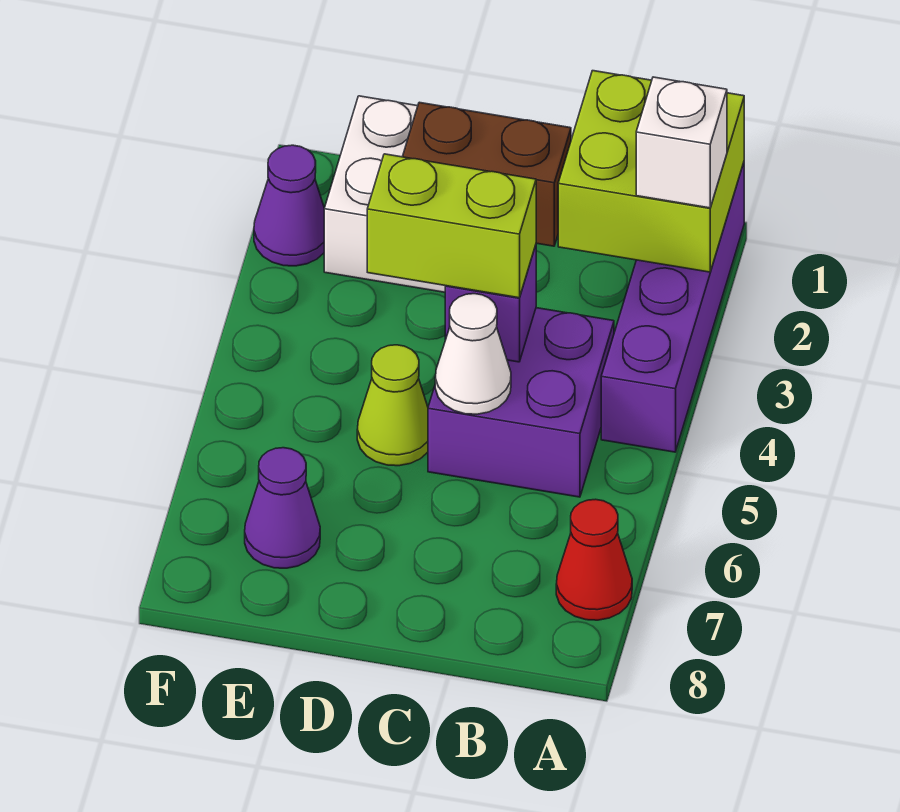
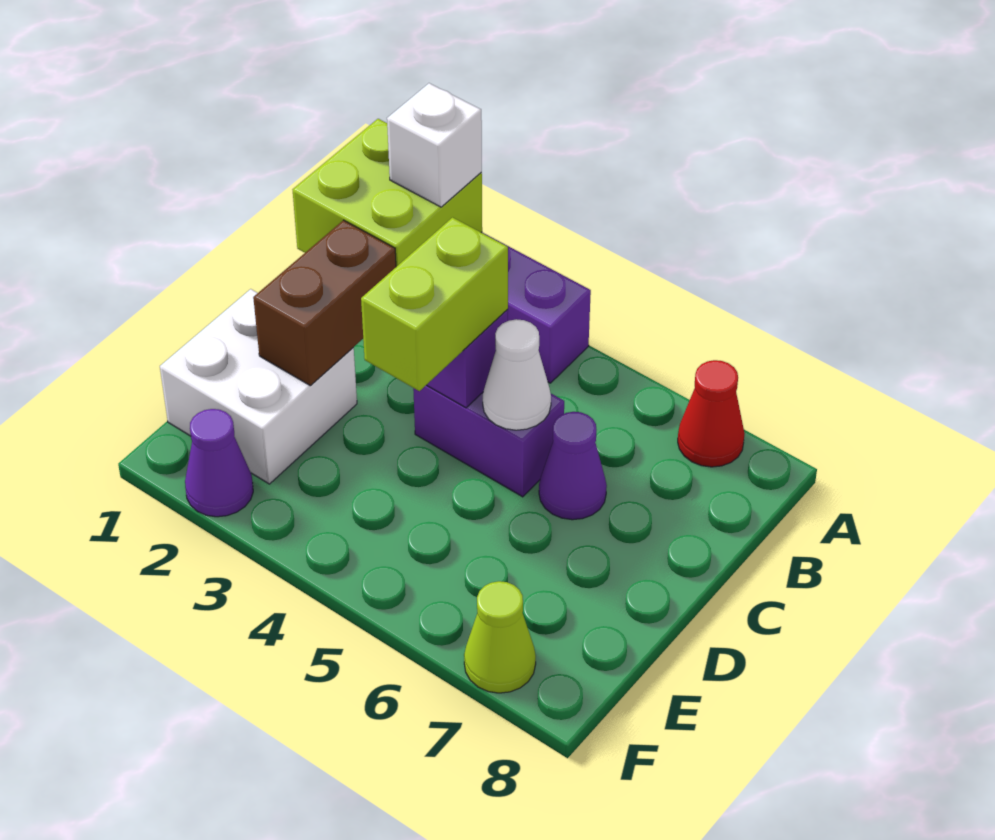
purple 2x2 brick [428,308,614,497] -> purple 1x2 brick [413,385,564,497]
lime 1x1 cone [357,345,428,466] -> lime 1x1 cone moved to [464,581,536,693]
purple 1x1 cone [245,448,320,568] -> purple 1x1 cone moved to [539,412,607,520]

